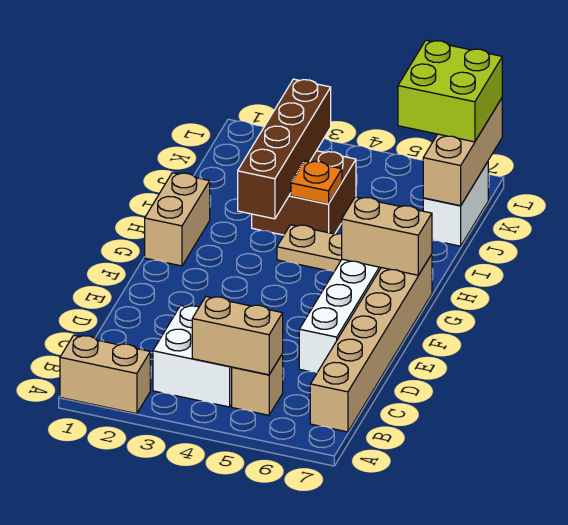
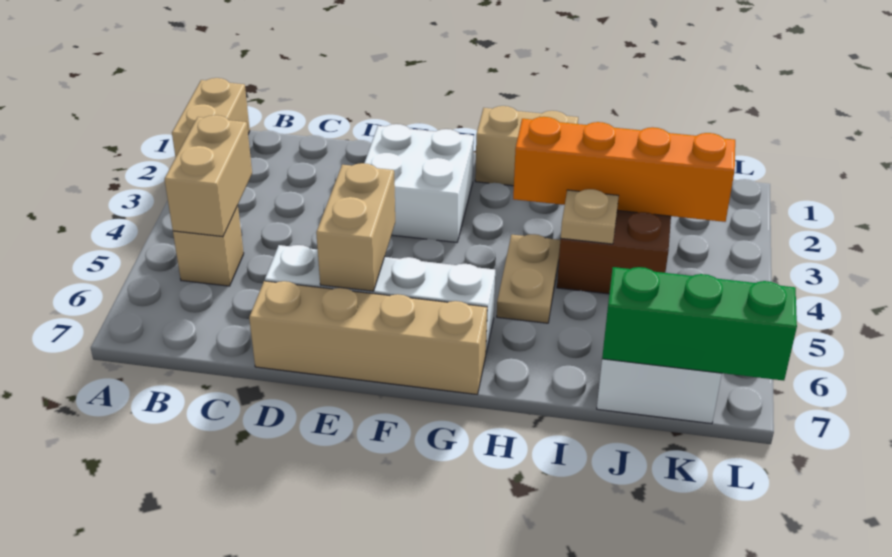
white 2x2 brick [153,306,232,407] -> white 2x2 brick moved to [364,124,474,242]
tan 1x6 brick [310,254,432,432] -> tan 1x4 brick [249,281,487,394]
tan 1x2 brick [342,197,432,275] -> tan 1x2 brick moved to [316,163,395,291]
brown 1x4 brick [238,79,331,219] -> orange 1x4 brick [513,117,735,222]
orange 1x1 plate [291,161,342,204] -> tan 1x1 plate [561,189,619,244]
tan 1x3 brick [423,98,502,206] -> green 1x3 brick [602,267,797,381]
lime 2x2 brick [398,40,502,142] -> none

